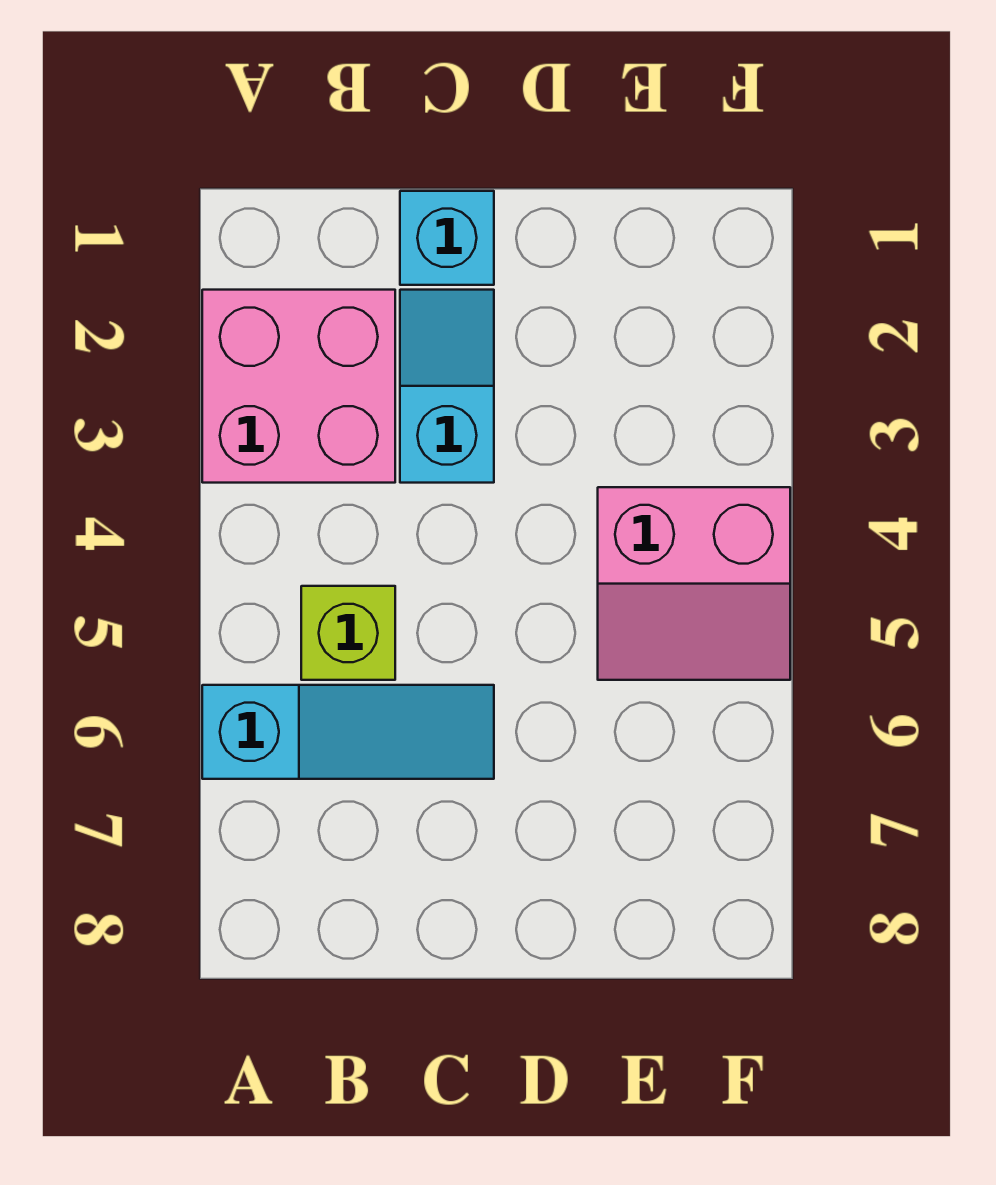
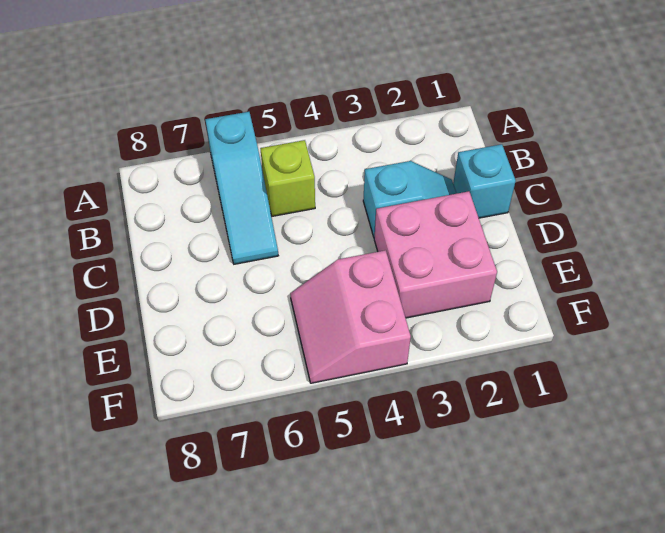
pink 2x2 brick [202,290,395,483] -> pink 2x2 brick moved to [374,191,497,318]

